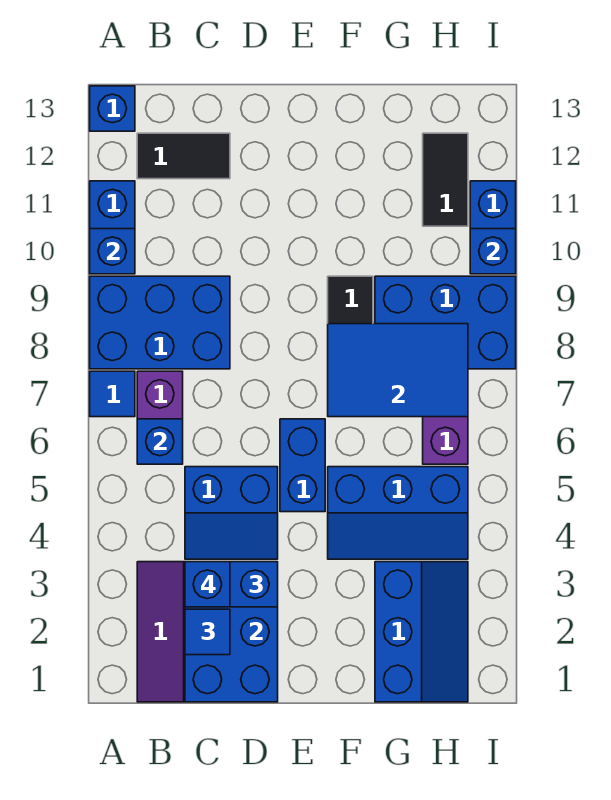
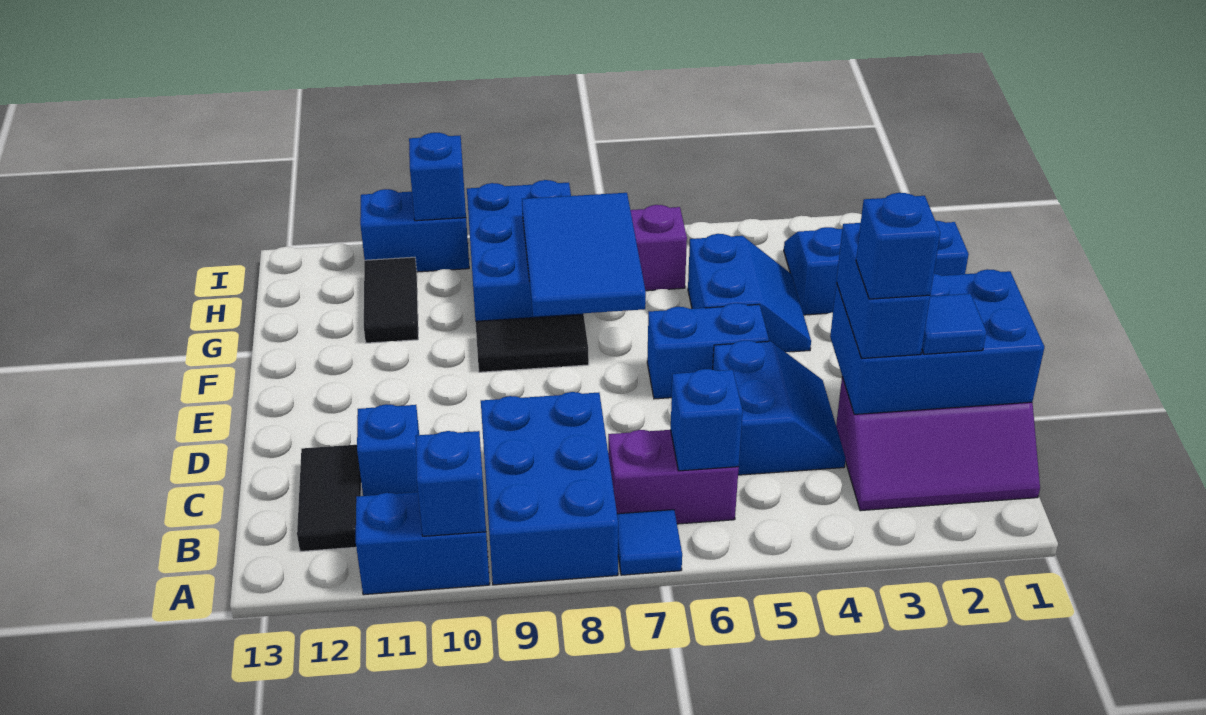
blue 1x1 brick [90,86,135,131] -> blue 1x1 brick moved to [357,404,419,496]
blue 2x3 slope [328,467,468,559] -> blue 2x2 slope [688,234,811,352]
black 1x2 tile [423,133,468,226] -> black 1x2 tile turned to [364,257,418,343]

